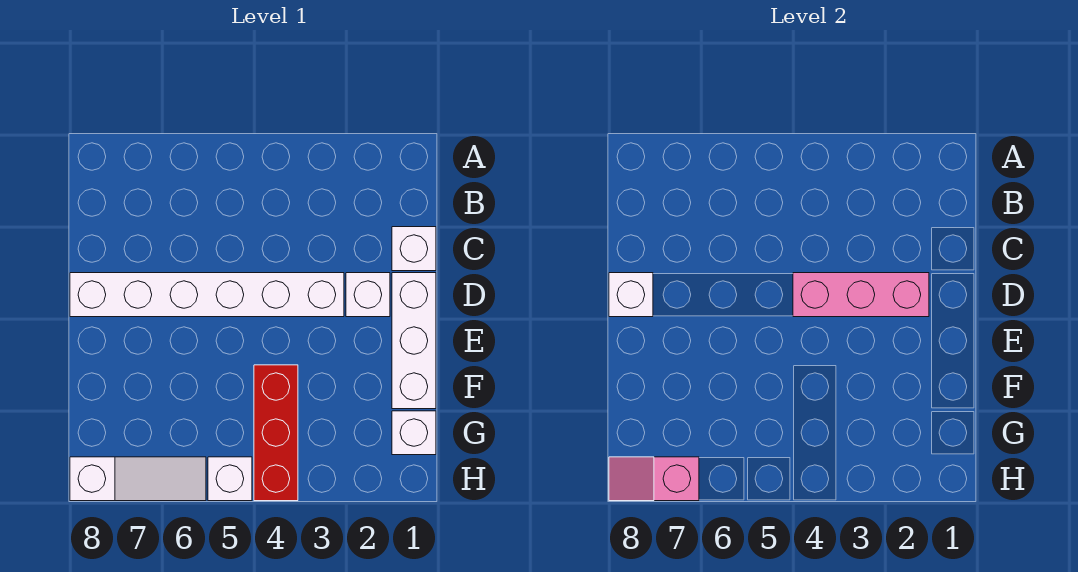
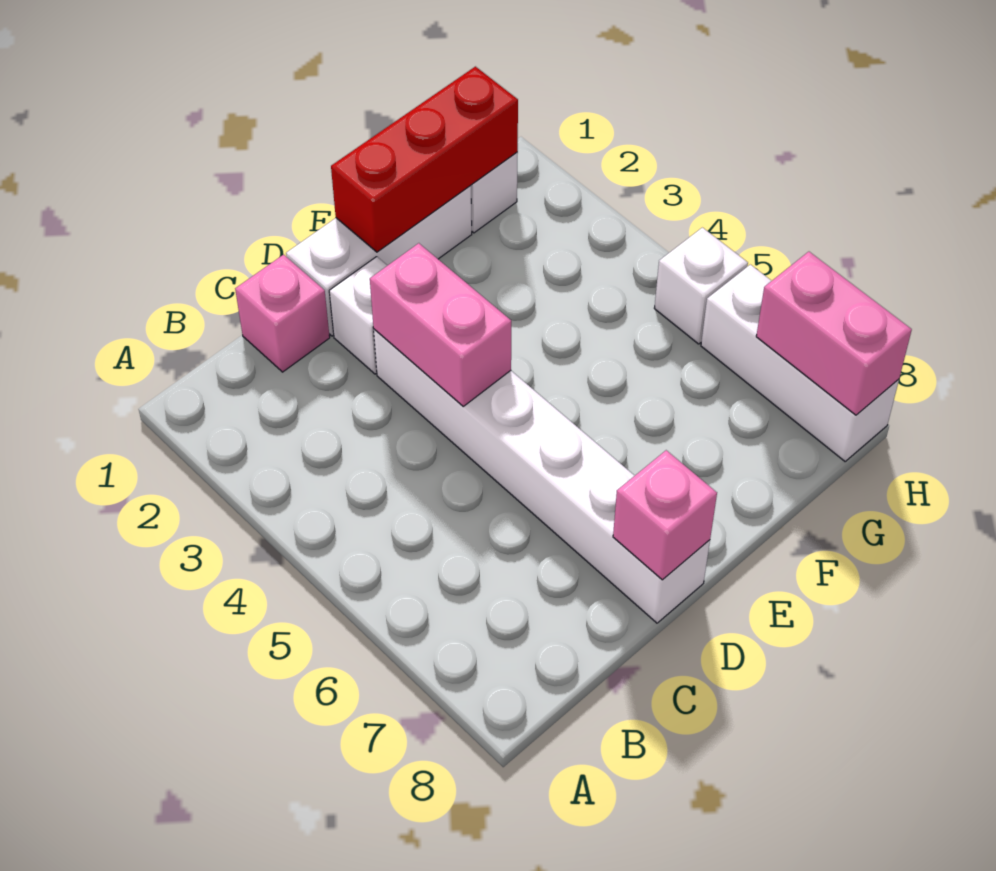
white 1x1 brick [392,227,436,271] -> pink 1x1 brick [235,255,330,372]
pink 1x3 brick [793,273,929,317] -> pink 1x2 brick [370,243,511,406]
white 1x1 brick [609,273,653,317] -> pink 1x1 brick [613,450,717,580]
red 1x3 brick [254,365,298,501] -> red 1x3 brick moved to [331,67,518,252]
white 1x3 slope [70,457,206,501] -> white 1x3 brick [701,264,899,461]
pink 1x2 slope [609,457,699,501] -> pink 1x2 brick [756,252,912,415]

